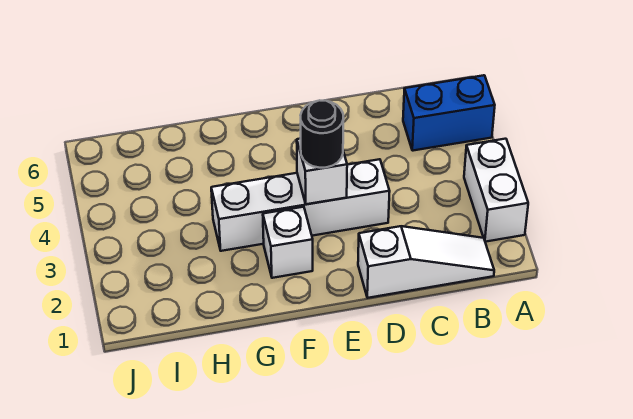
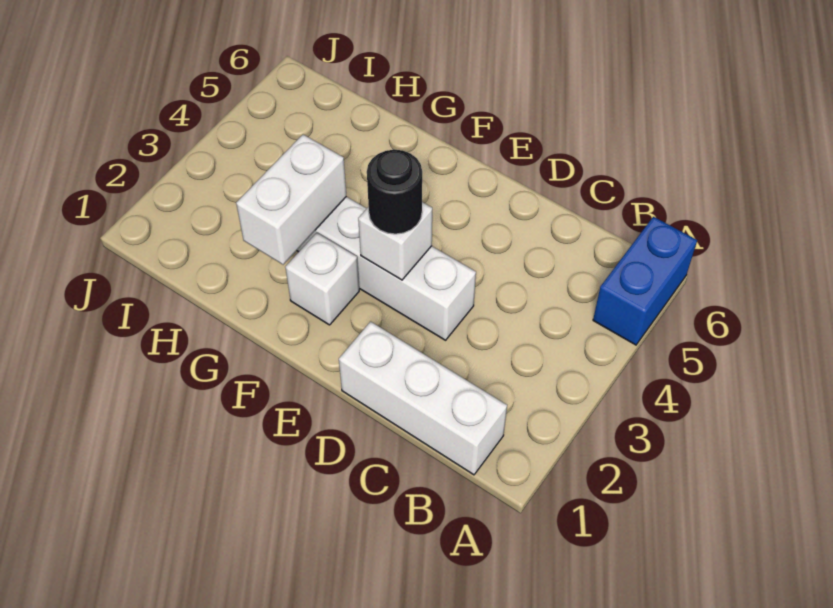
white 1x2 brick [464,139,528,242] -> white 1x2 brick moved to [236,135,346,265]
blue 1x2 brick [403,75,495,151] -> blue 1x2 brick turned to [593,217,697,345]
white 1x3 slope [358,226,494,298] -> white 1x3 brick [339,322,507,475]

